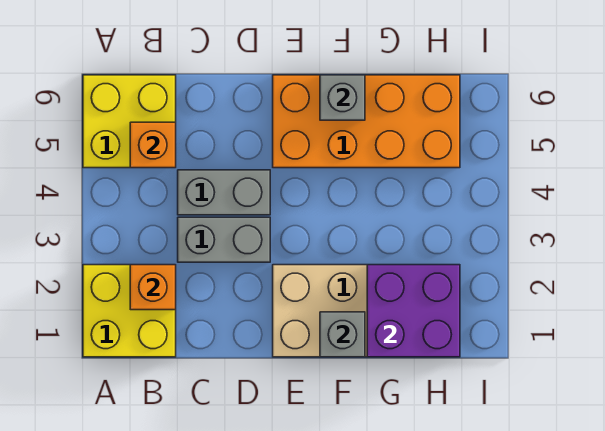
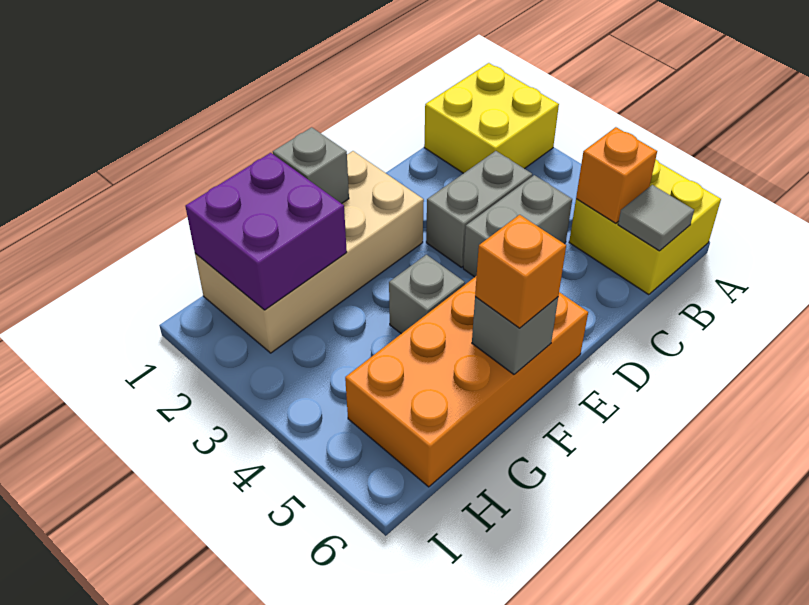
orange 1x1 brick [130,265,176,310] -> orange 1x1 brick moved to [475,215,566,328]
none -> grey 1x1 tile [618,185,694,251]
none -> grey 1x1 brick [389,255,465,334]

